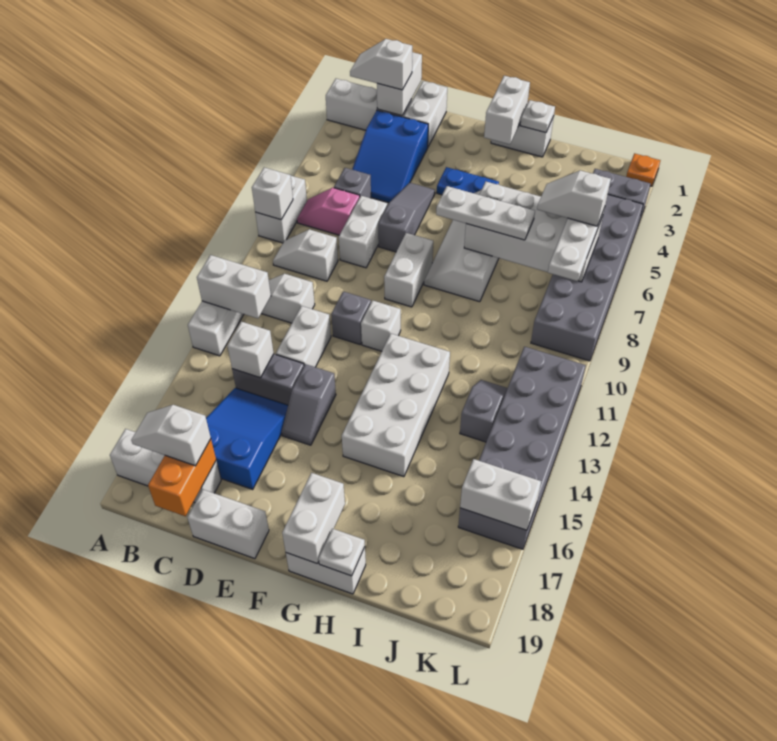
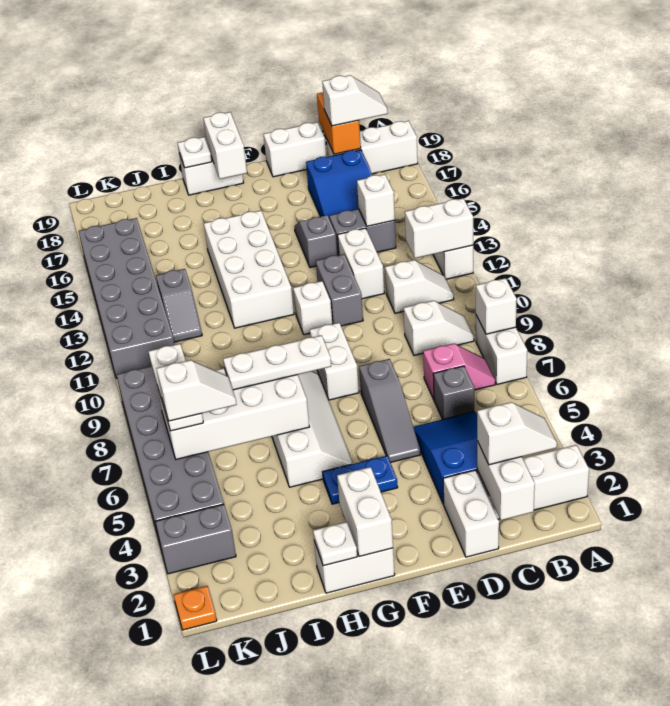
white 1x2 brick [339,196,387,268] -> none
grey 1x1 brick [331,292,371,345] -> grey 1x2 brick [316,254,363,326]
white 1x2 brick [460,459,541,530] -> none

